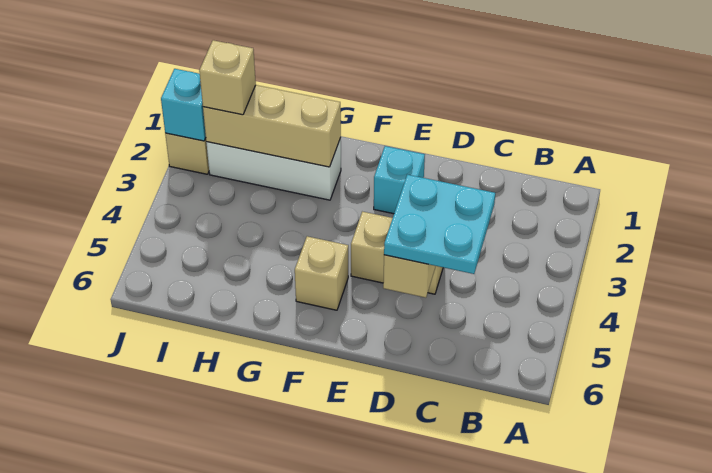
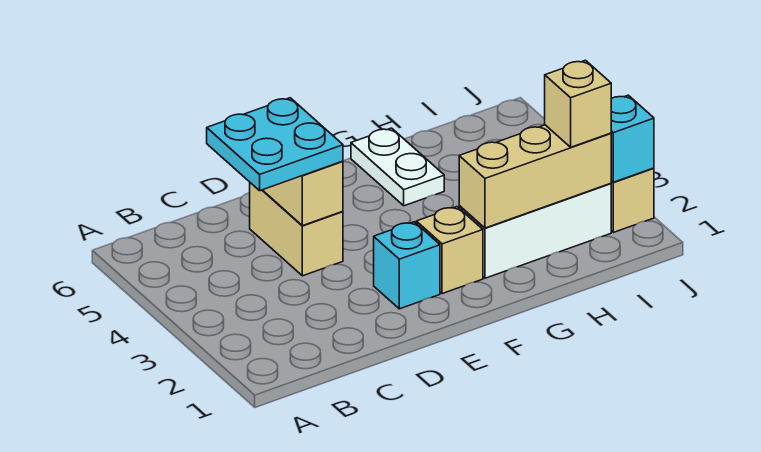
tan 1x2 brick [351,212,443,294] -> tan 1x2 brick turned to [250,183,343,276]
tan 1x1 brick [295,236,348,310] -> tan 1x1 brick moved to [416,207,483,294]
none -> white 1x2 plate [351,128,444,206]

